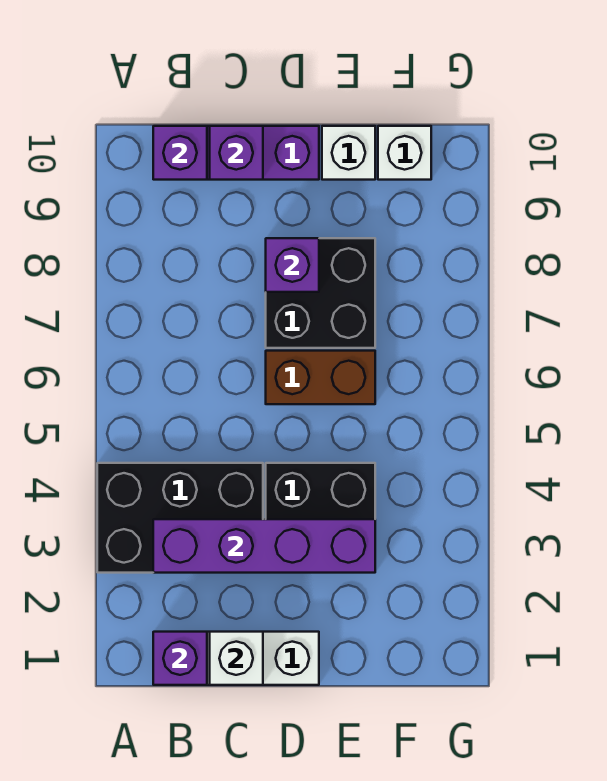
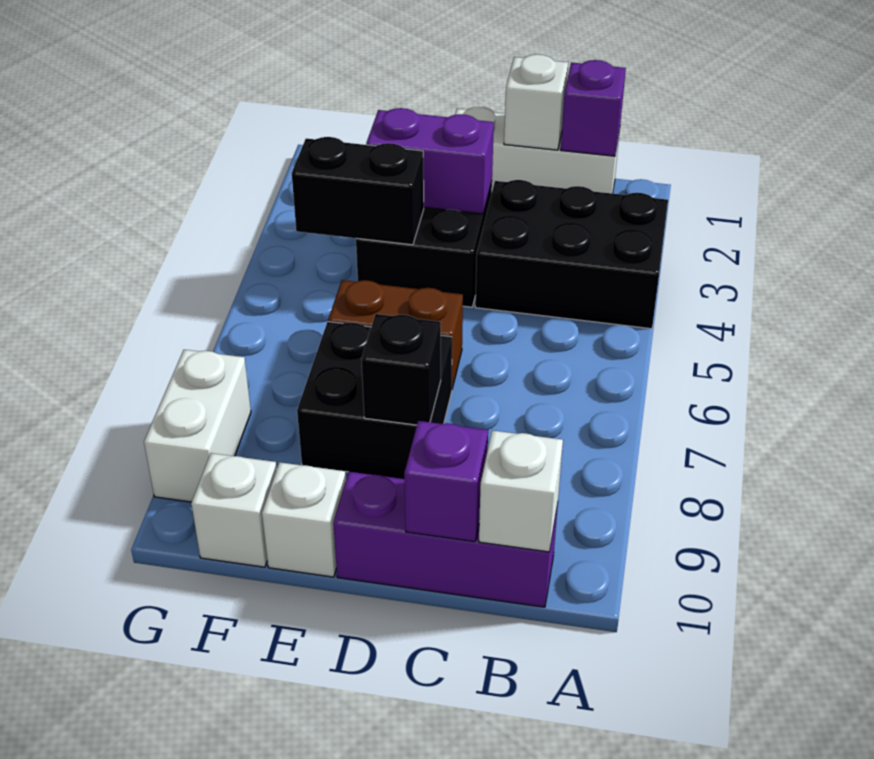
purple 1x4 brick [153,519,375,573] -> purple 1x2 brick [366,108,494,214]
purple 1x1 brick [153,126,207,180] -> white 1x1 brick [479,430,563,552]
purple 1x1 brick [266,238,319,292] -> black 1x1 brick [362,314,441,425]
none -> black 1x2 brick [292,137,424,245]
none -> white 1x2 brick [144,350,251,502]

